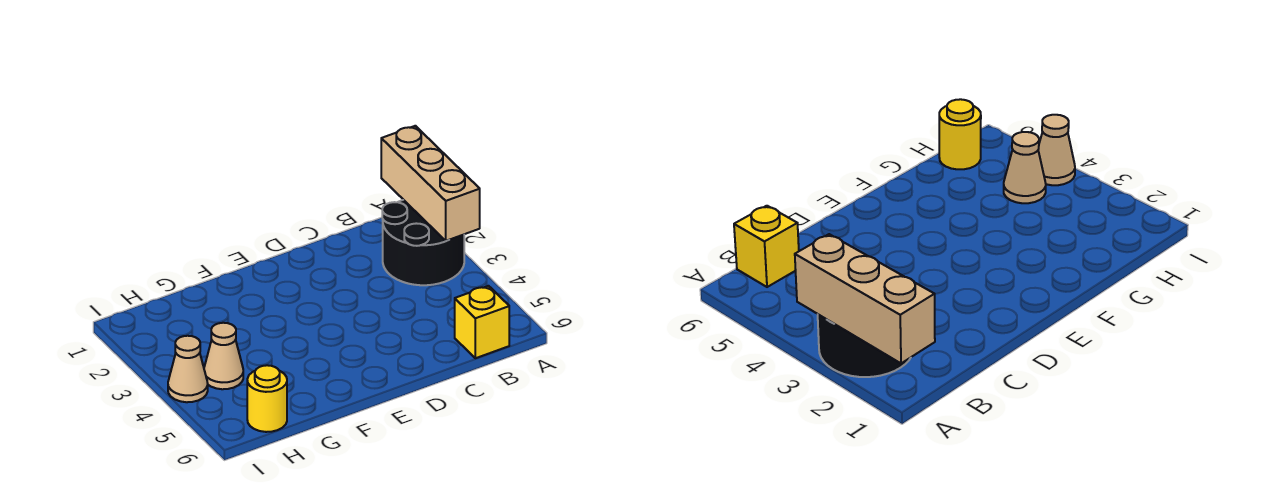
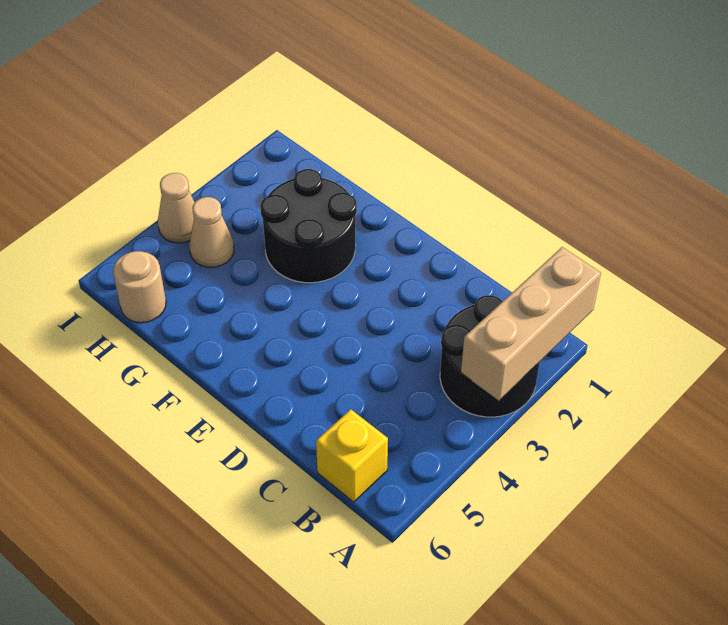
none -> black 2x2 round brick [260,169,357,283]
yellow 1x1 round brick [247,365,287,432] -> tan 1x1 round brick [113,251,166,323]

